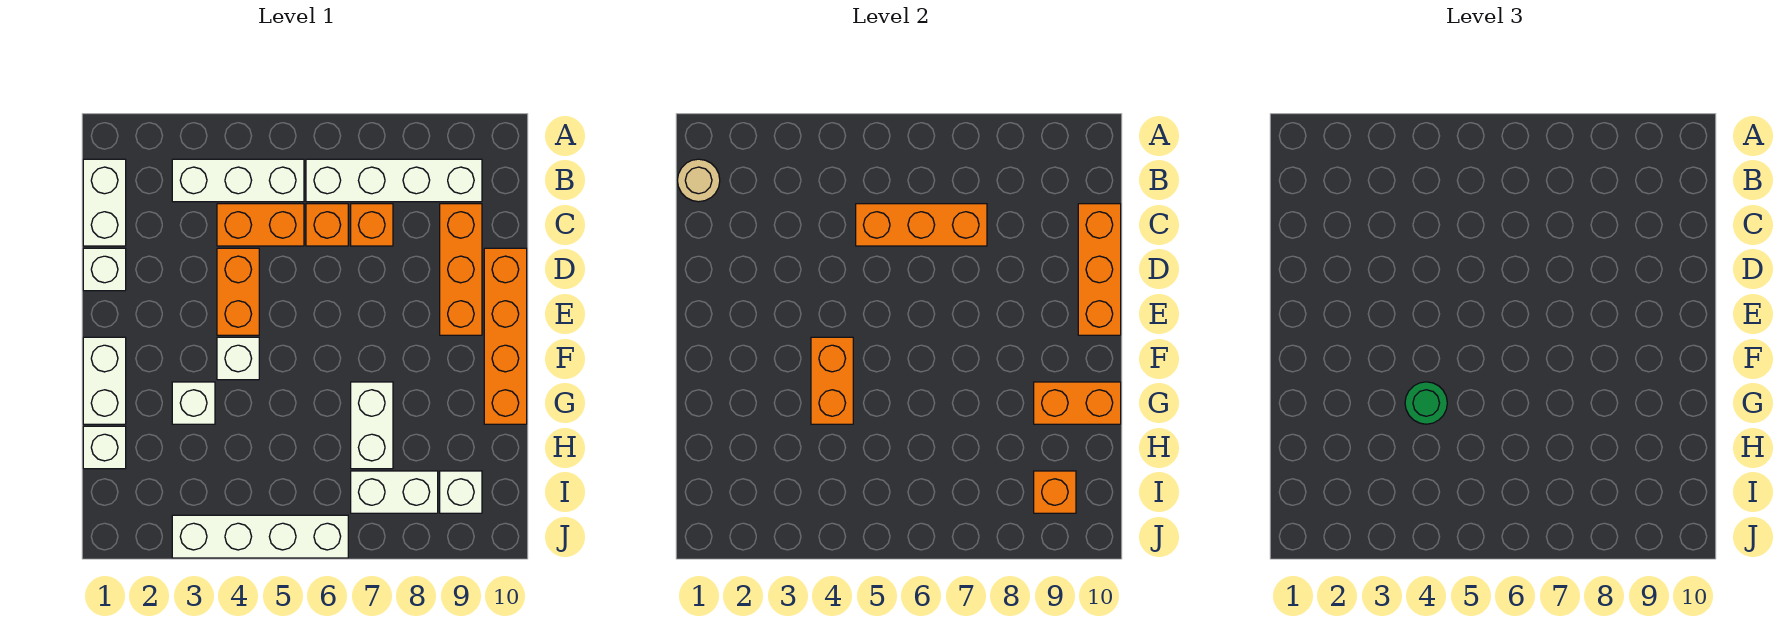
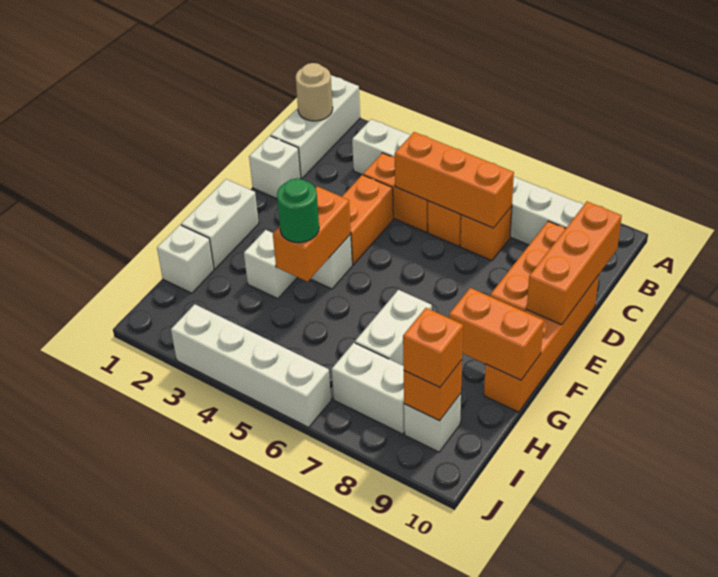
white 1x2 brick [83,159,126,246] -> white 1x3 brick [271,75,360,179]
none -> orange 1x1 brick [403,308,463,387]

